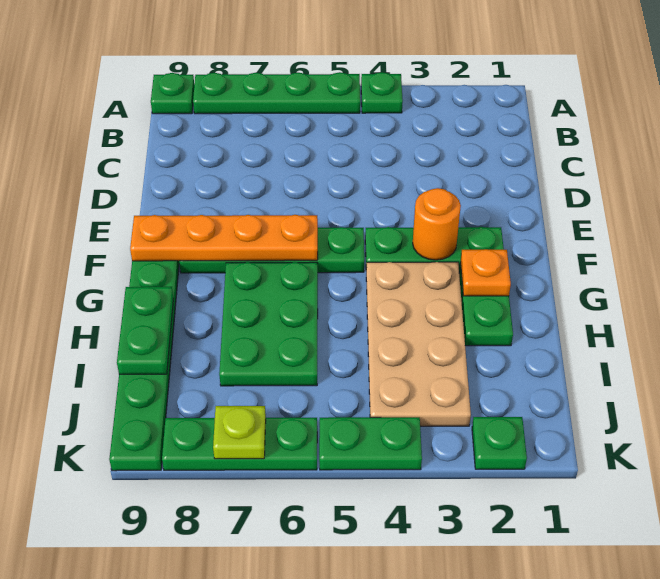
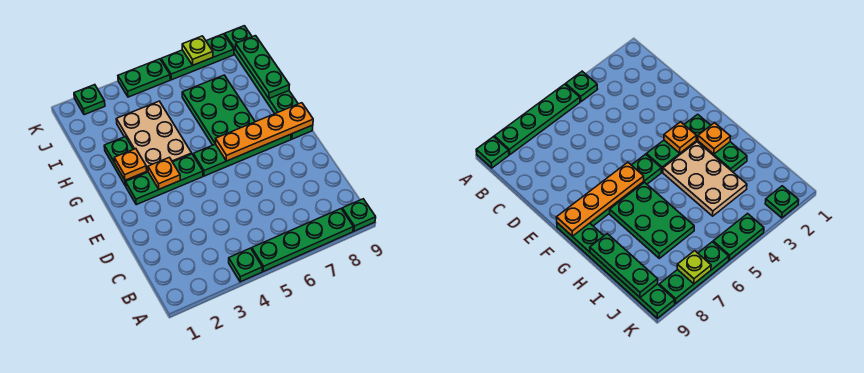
orange 1x1 round brick [413,188,461,260] -> orange 1x1 plate [148,157,180,189]
tan 2x4 plate [366,262,471,426] -> tan 2x3 plate [116,101,192,172]
green 1x2 plate [117,287,173,374] -> green 1x3 plate [236,36,289,98]

